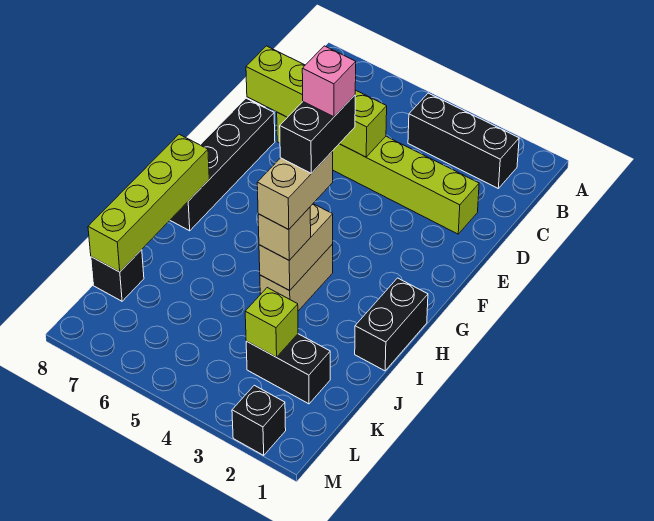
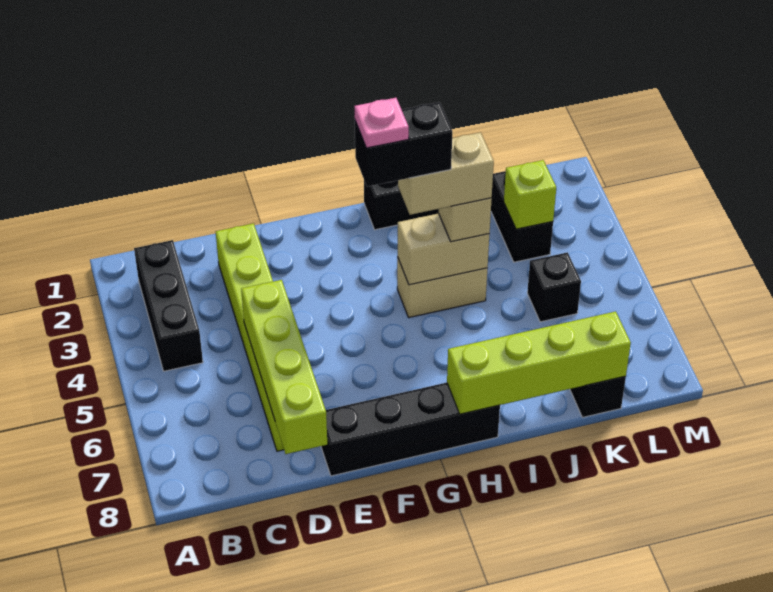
pink 1x1 brick [302,46,356,117] -> pink 1x1 plate [354,98,409,148]
black 1x1 brick [232,385,286,455] -> black 1x1 brick moved to [527,252,581,322]

